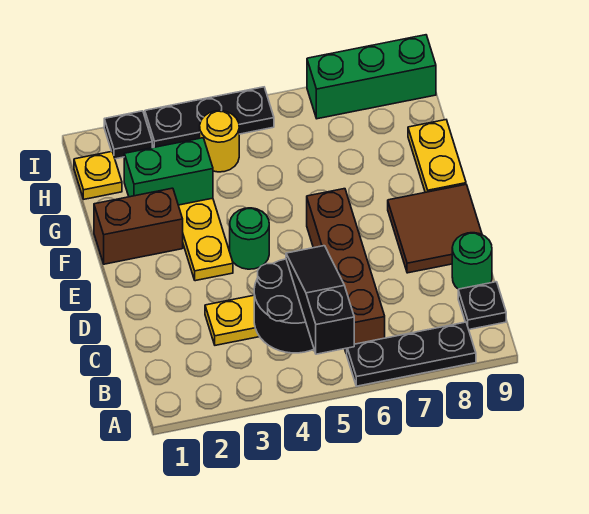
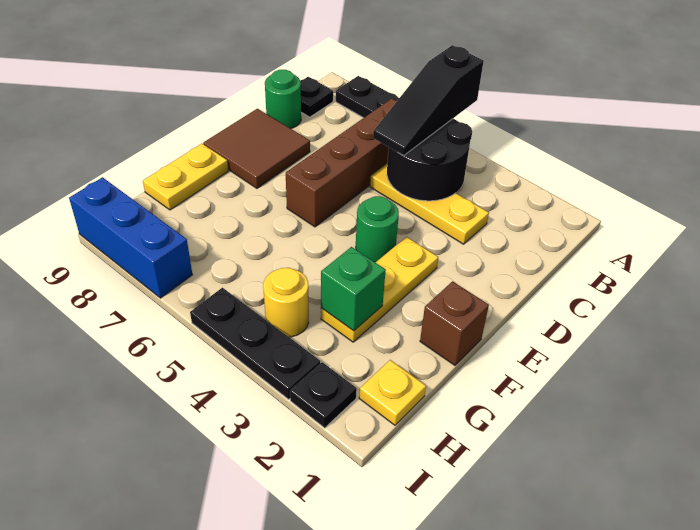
brown 1x2 brick [94,188,183,264] -> brown 1x1 brick [420,281,489,365]
green 1x2 brick [124,138,213,205] -> green 1x1 brick [321,247,386,331]
green 1x3 brick [307,35,436,119] -> blue 1x3 brick [69,177,192,298]

